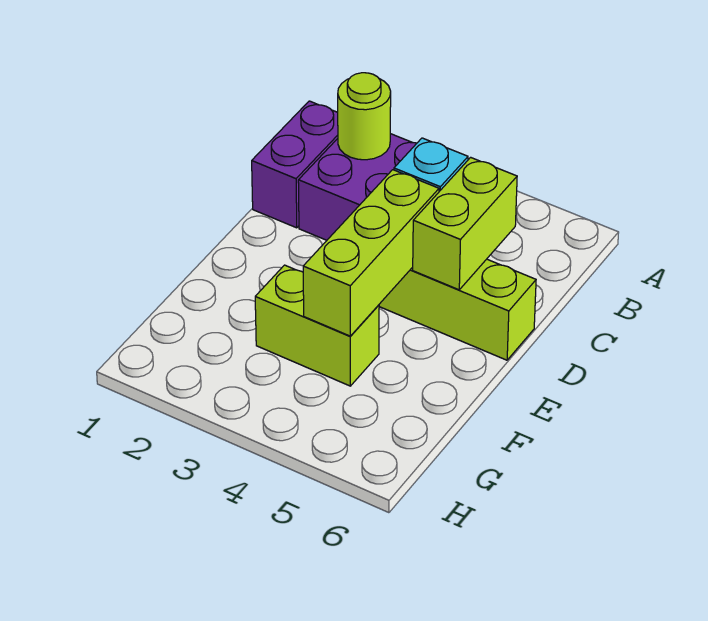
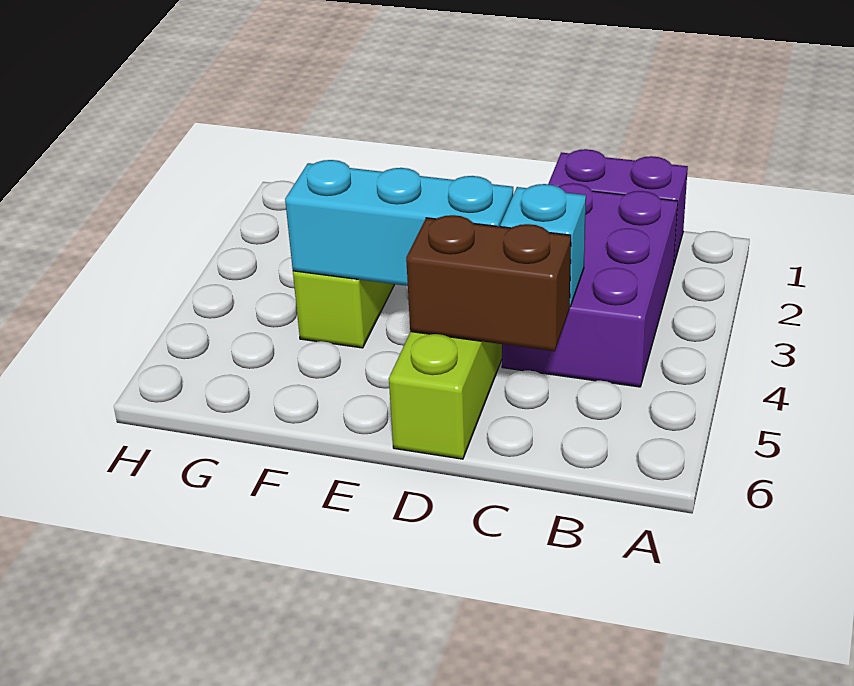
lime 1x1 round brick [338,73,391,160] -> none
lime 1x2 brick [413,157,517,290] -> brown 1x2 brick [406,215,571,351]
lime 1x3 brick [303,170,439,336] -> cyan 1x3 brick [285,160,513,286]

